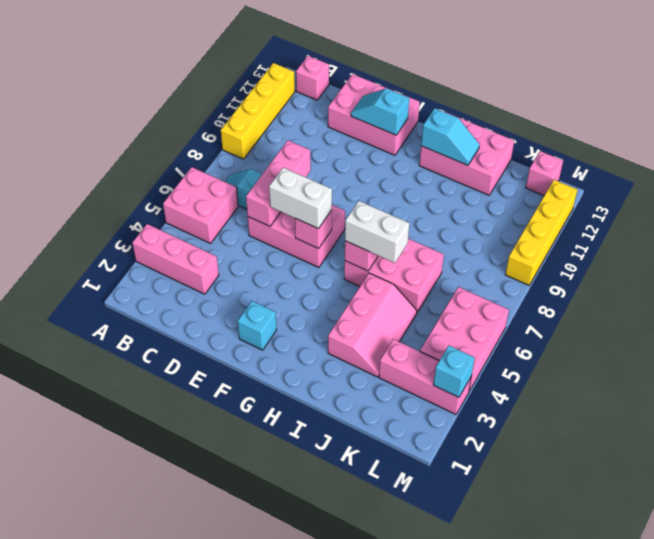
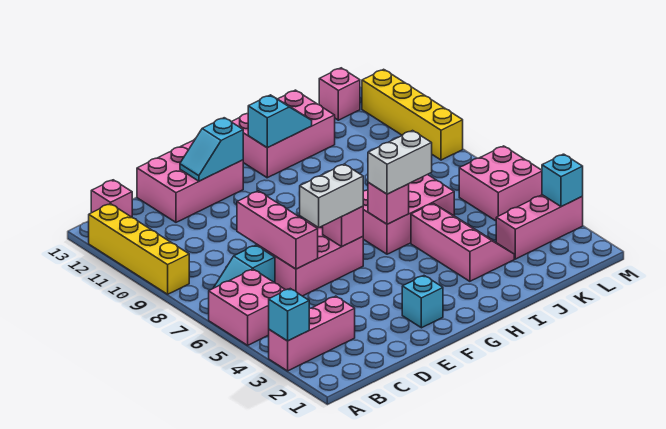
none -> cyan 1x1 brick [269,289,309,341]
pink 2x3 brick [420,287,509,391] -> pink 2x2 brick [459,146,542,221]

